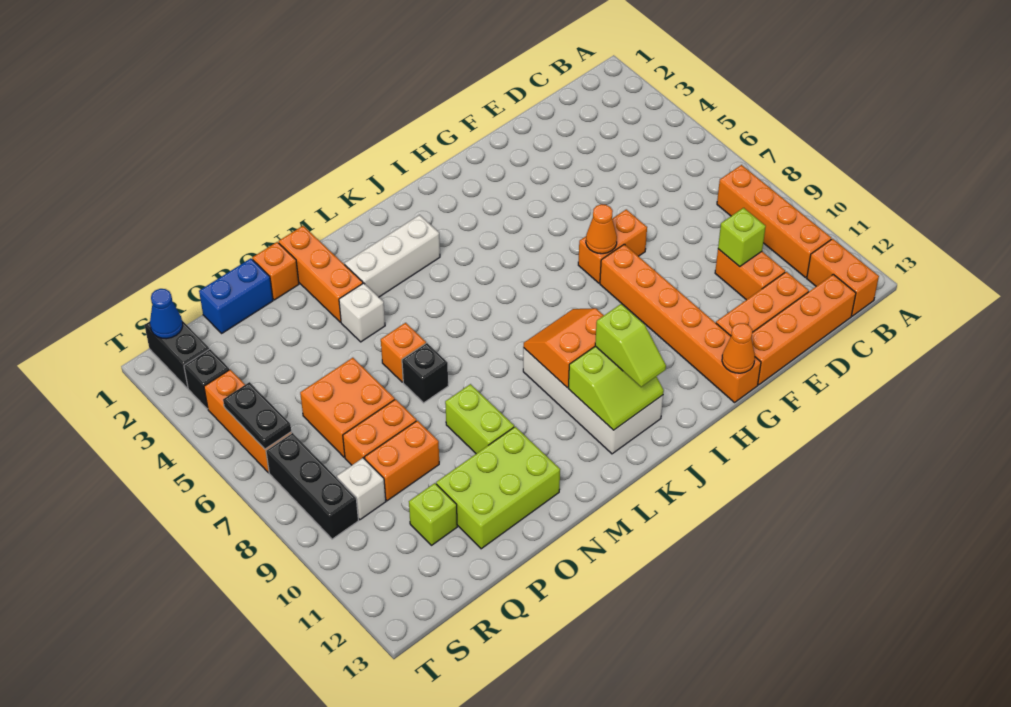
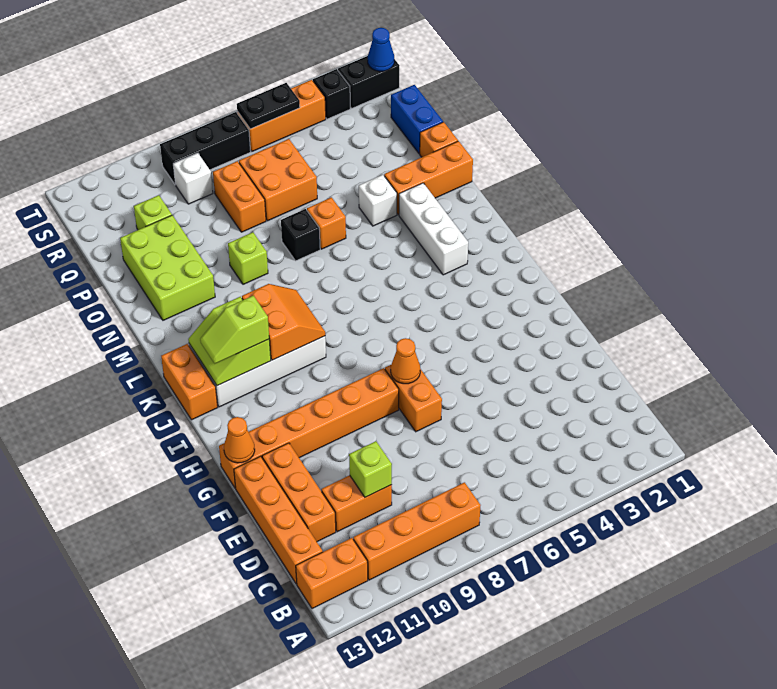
lime 1x2 brick [445,384,514,454] -> lime 1x1 brick [228,232,268,284]
orange 1x2 brick [365,421,439,501] -> orange 1x2 brick moved to [161,344,218,420]

